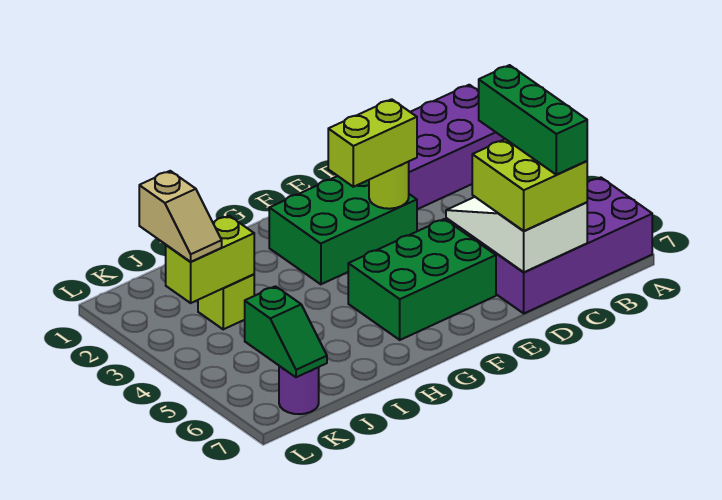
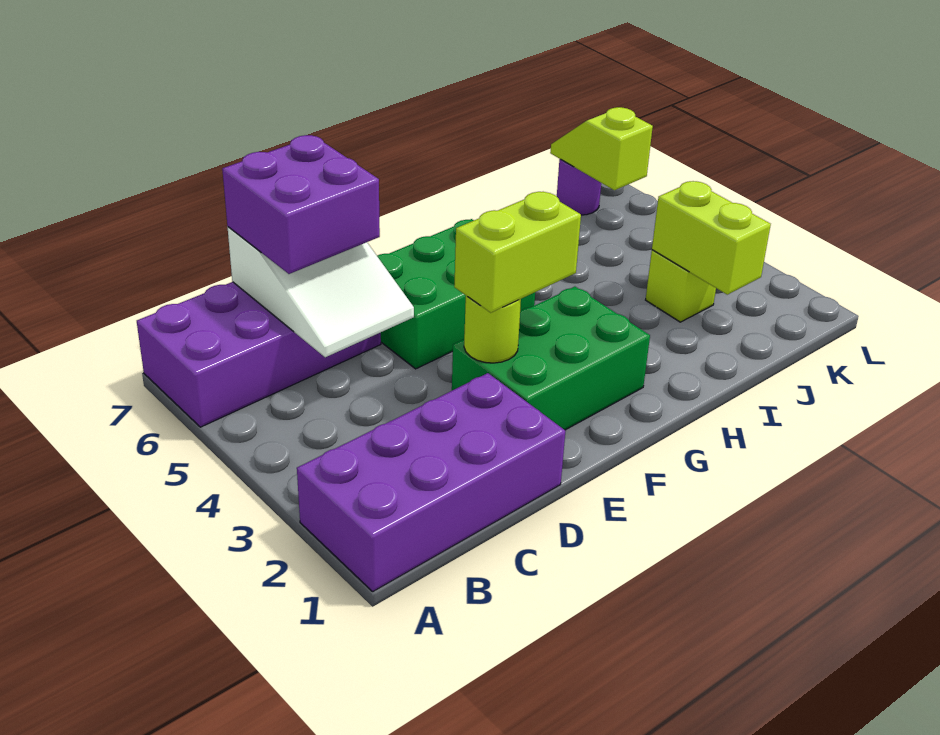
green 1x3 brick [479,65,587,175] -> none
lime 2x2 brick [472,139,587,231] -> purple 2x2 brick [222,135,380,274]
lime 1x2 brick [166,216,254,303] -> lime 1x2 brick turned to [652,181,771,295]
tan 1x2 slope [139,171,222,262] -> none
green 1x2 slope [245,286,327,377] -> lime 1x2 slope [550,107,653,190]

